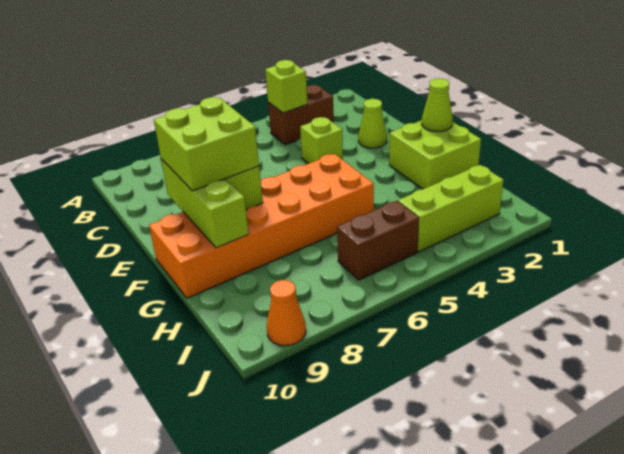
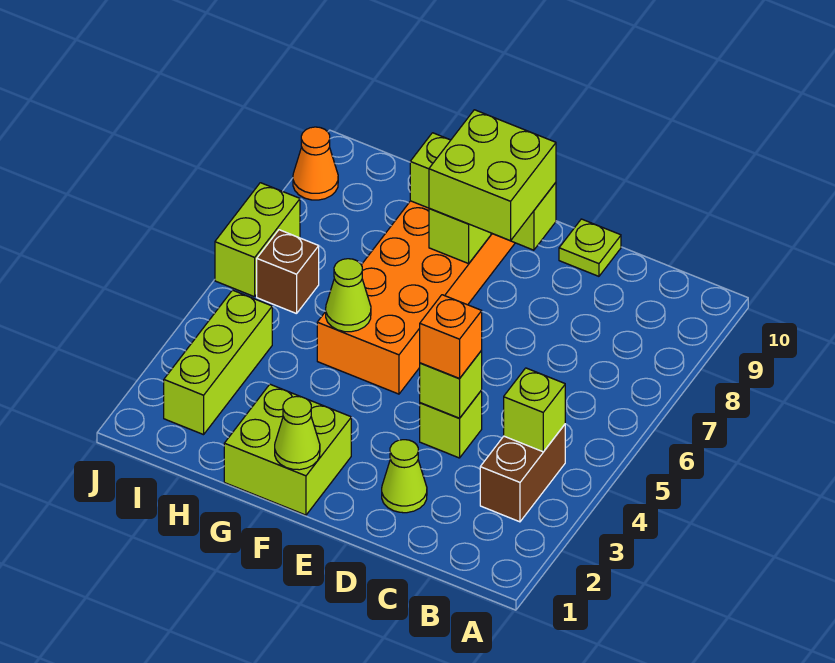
none -> lime 1x1 brick [420,350,482,418]
none -> orange 1x1 brick [420,295,482,378]
none -> lime 1x1 plate [559,219,621,276]
none -> lime 1x1 cone [326,259,371,332]
brown 1x2 brick [337,201,419,280] -> brown 1x1 brick [257,230,319,314]
none -> lime 1x2 brick [215,183,300,297]

